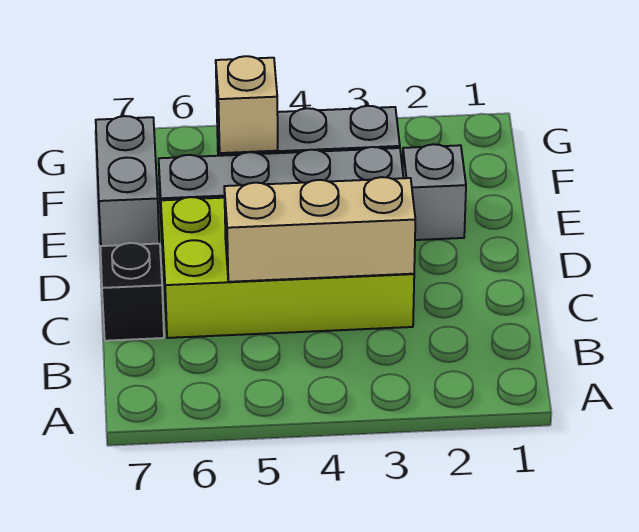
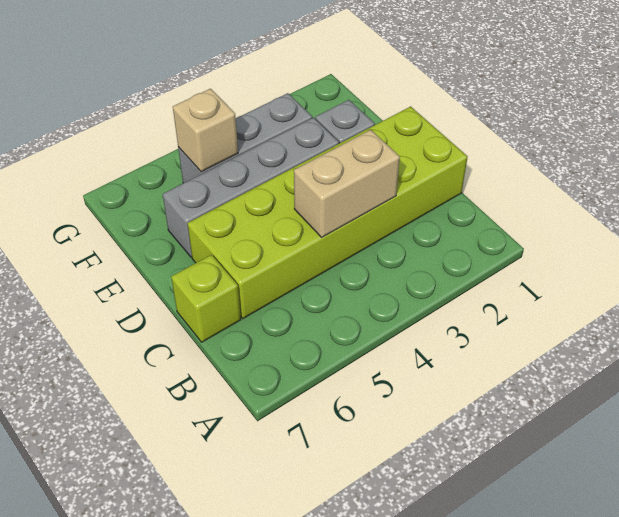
lime 2x4 brick [161,197,414,338] -> lime 2x6 brick [188,106,467,319]
tan 1x3 brick [224,177,415,282] -> tan 1x2 brick [294,130,400,237]
black 1x1 brick [100,243,164,341] -> lime 1x1 brick [171,255,241,342]
grey 1x2 brick [96,116,159,246] -> none

